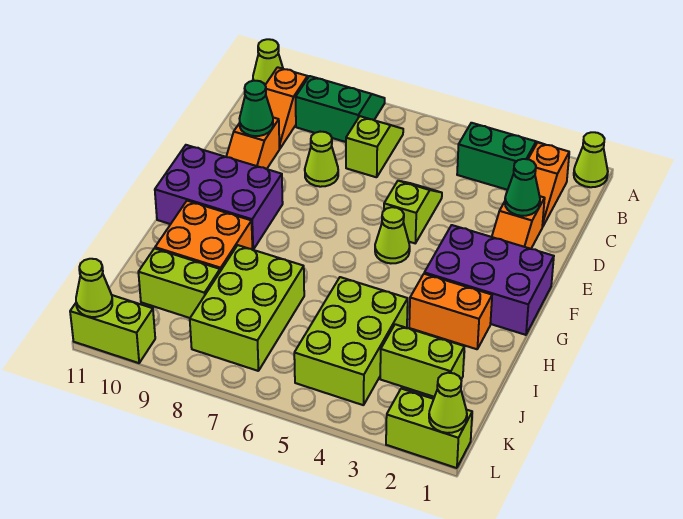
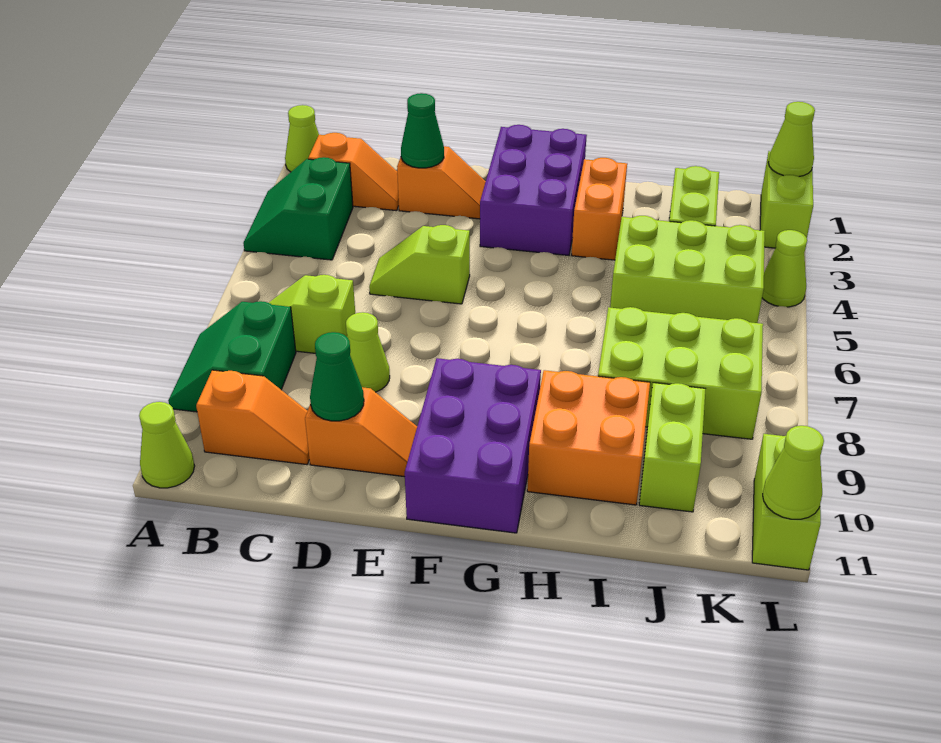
lime 1x1 cone [375,207,410,263] -> lime 1x1 cone moved to [762,230,807,307]

